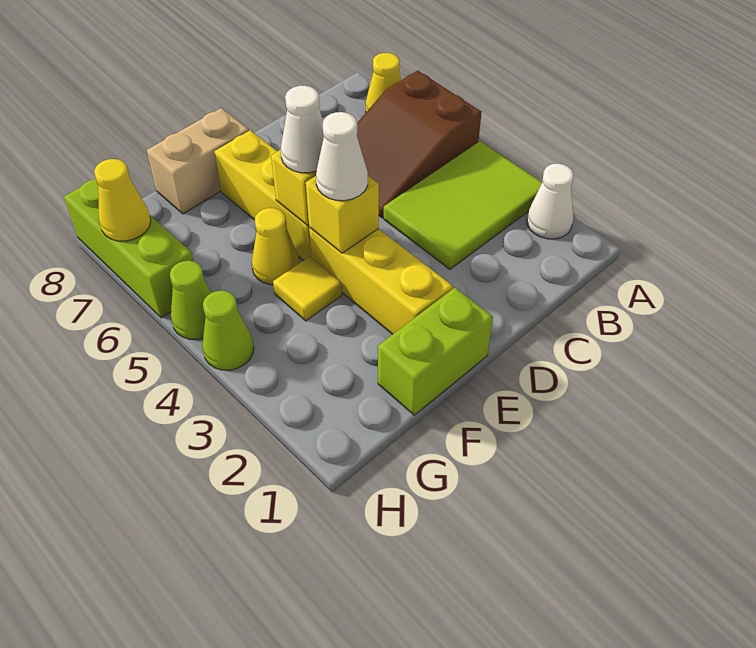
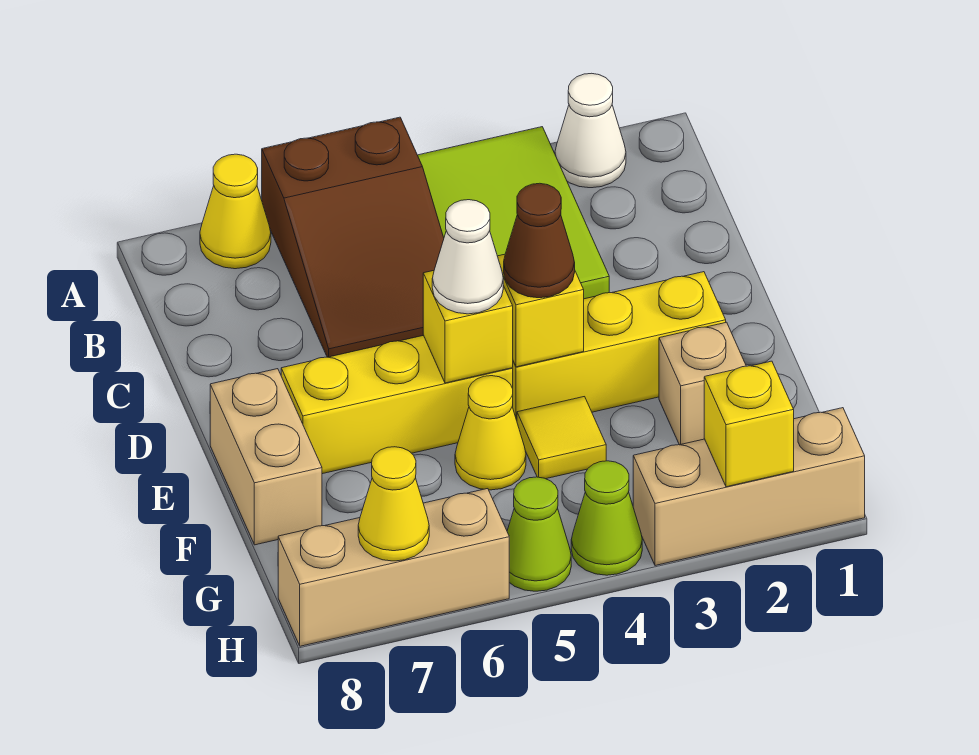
lime 1x2 brick [378,288,493,415] -> none
white 1x1 cone [316,112,368,201] -> brown 1x1 cone [504,183,575,298]
none -> tan 1x1 brick [659,322,746,445]
none -> tan 1x3 brick [633,408,865,566]
none -> yellow 1x1 brick [704,361,794,487]
lime 1x3 brick [64,179,193,318] -> tan 1x3 brick [278,489,509,646]

